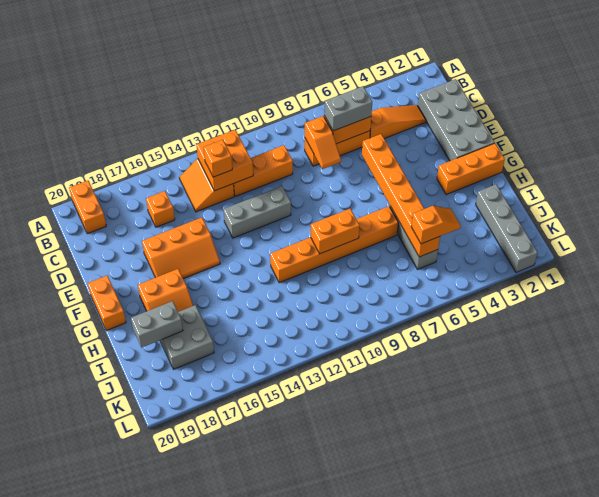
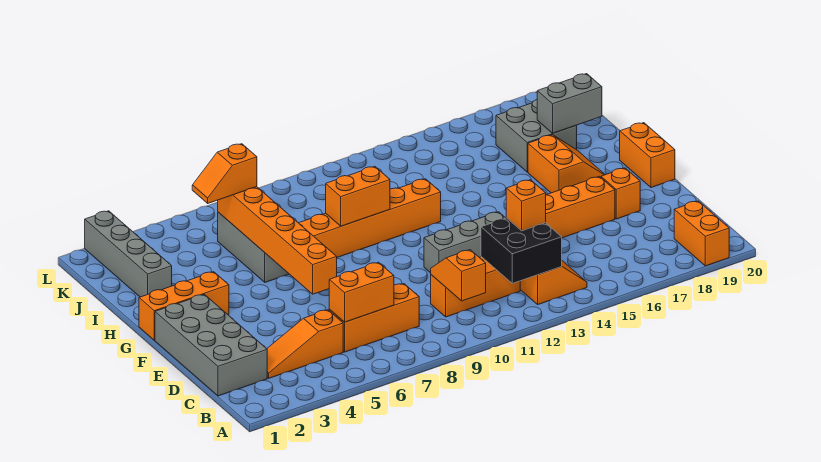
orange 2x2 brick [197,130,253,191] -> black 2x2 brick [481,218,562,283]
grey 1x2 brick [324,86,372,131] -> none
orange 1x2 slope [305,116,341,169] -> orange 1x2 slope moved to [431,250,486,301]
orange 1x1 brick [146,191,175,227] -> orange 1x1 brick moved to [601,168,640,219]
orange 2x2 slope [138,269,194,312] -> orange 2x2 slope turned to [528,135,605,193]

